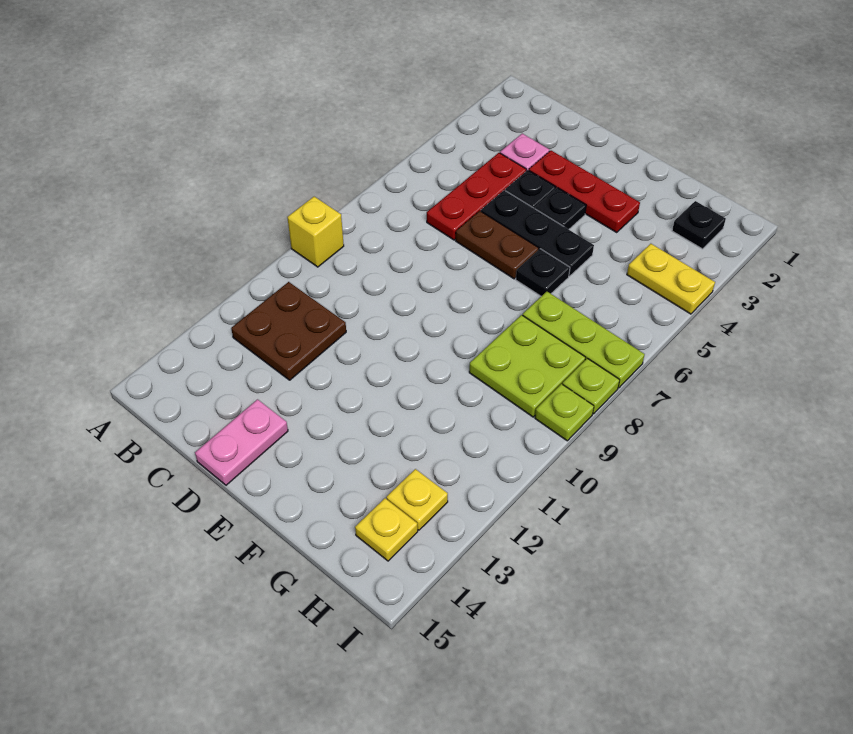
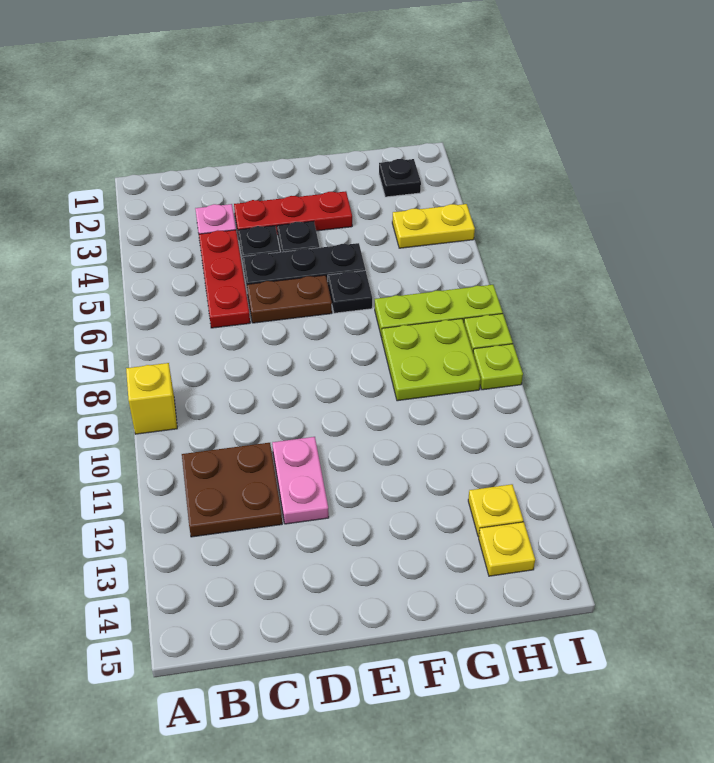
pink 1x2 plate [195,399,288,485] -> pink 1x2 plate moved to [272,437,329,524]

